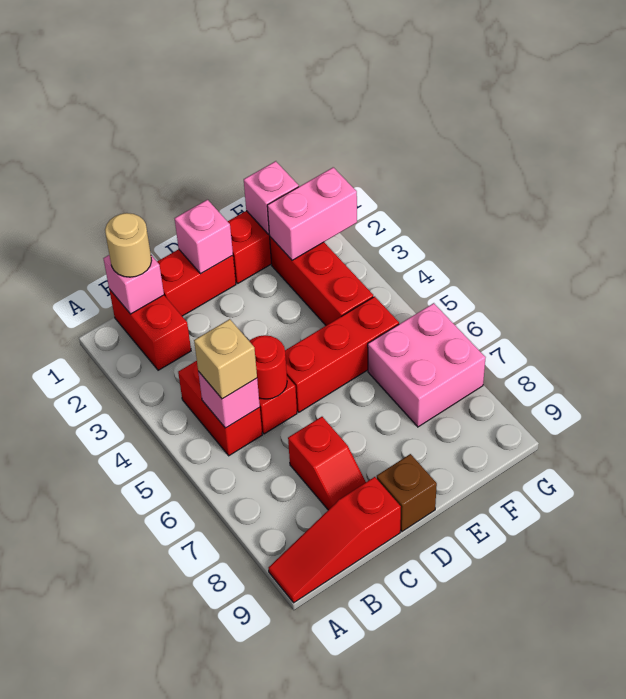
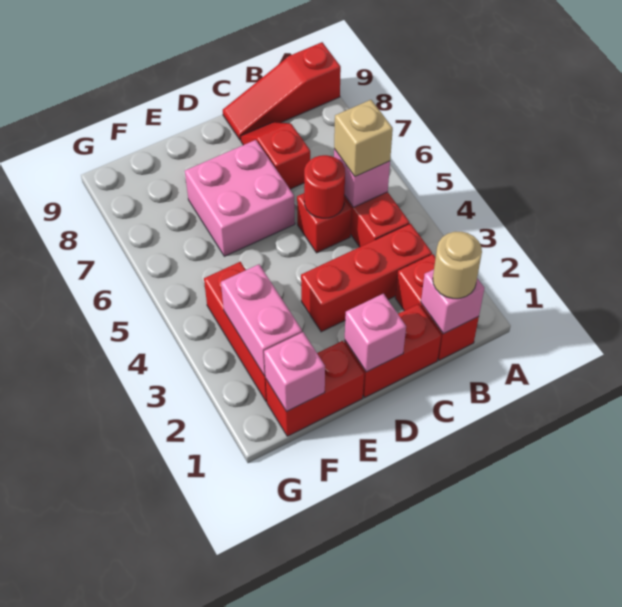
red 1x3 slope [268,477,401,603] -> red 1x3 slope turned to [223,42,341,140]
red 1x3 brick [285,296,399,412] -> red 1x3 brick moved to [301,224,432,332]
brown 1x1 brick [377,454,437,531] -> none
pink 1x2 brick [267,167,357,260] -> pink 1x2 brick turned to [221,264,302,376]
pink 2x2 brick [368,303,486,427] -> pink 2x2 brick moved to [185,140,295,256]

